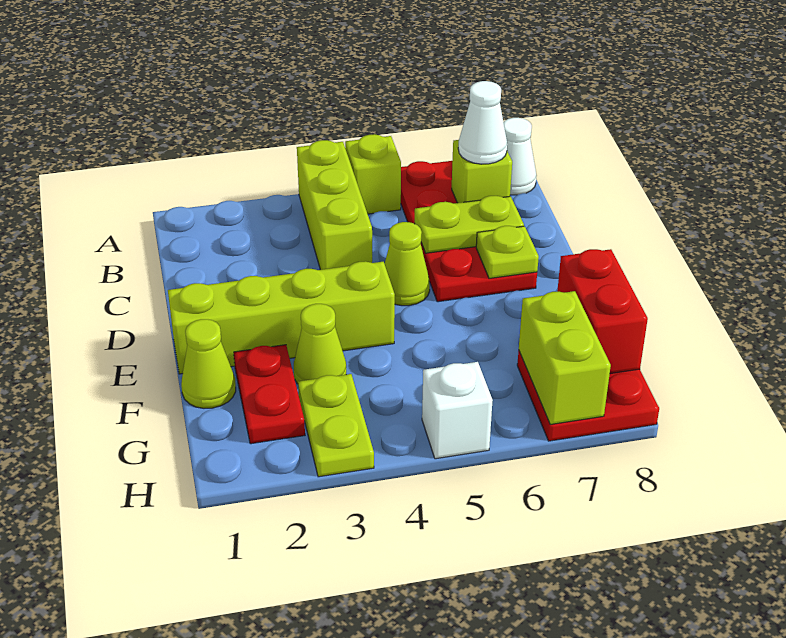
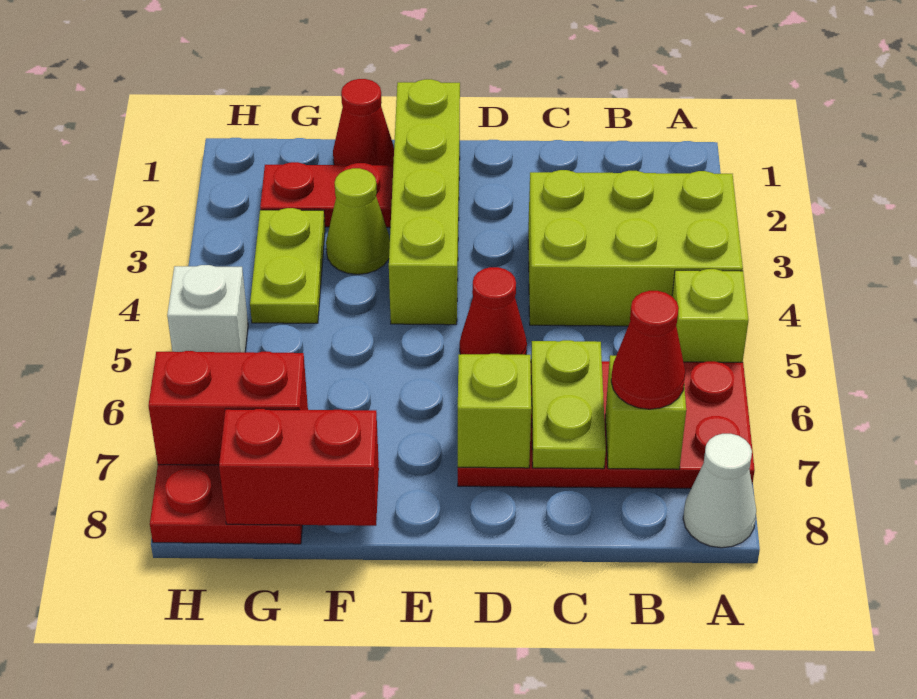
lime 1x3 brick [297,140,372,270] -> lime 2x3 brick [528,170,743,326]
white 1x1 cone [458,81,507,164] -> red 1x1 cone [611,291,685,409]
lime 1x1 cone [384,222,430,306] -> red 1x1 cone [460,267,527,355]
lime 1x1 plate [476,226,539,278] -> lime 1x1 brick [458,354,531,468]
lime 1x1 cone [181,319,236,408] -> red 1x1 cone [333,79,394,166]
lime 1x2 plate [298,374,374,477] -> lime 1x2 plate turned to [250,208,325,323]
lime 1x2 brick [519,291,611,424] -> red 1x2 brick [148,351,308,465]

